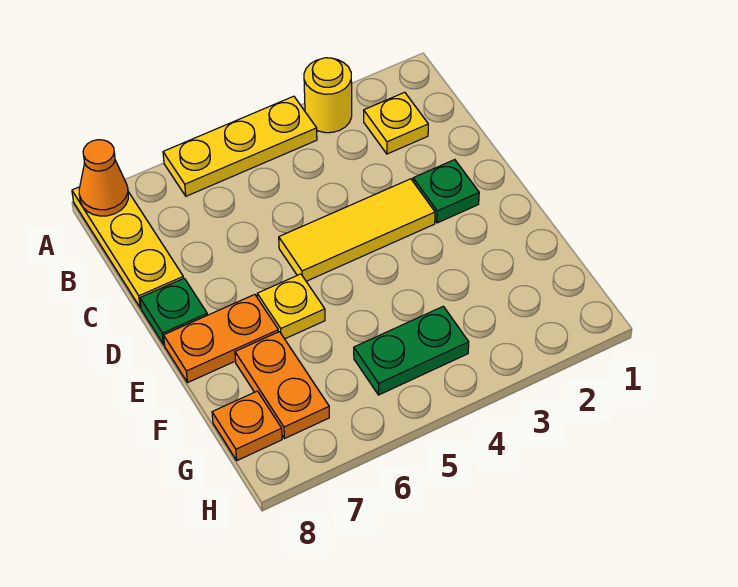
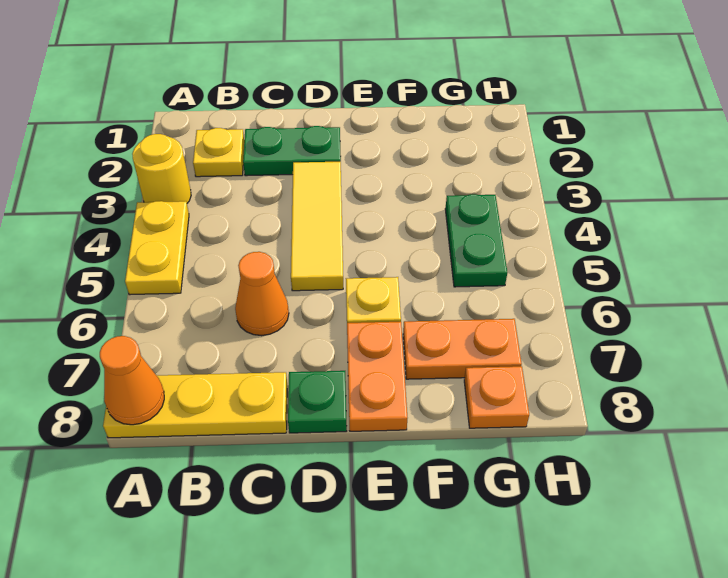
yellow 1x3 plate [163,96,317,196] -> yellow 1x2 plate [125,201,189,295]
none -> orange 1x1 cone [235,252,289,336]
green 1x1 plate [413,160,479,223] -> green 1x2 plate [243,126,341,176]

